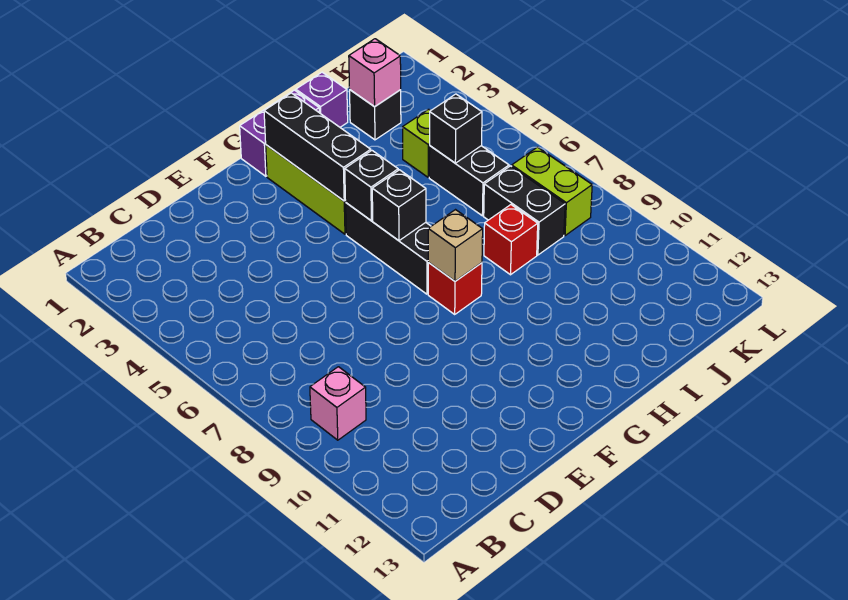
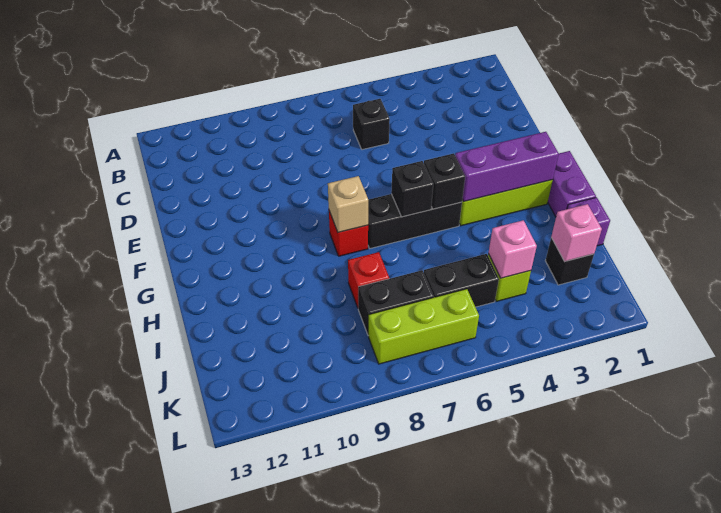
pink 1x1 brick [310,367,366,440] -> pink 1x1 brick moved to [488,220,537,278]
black 1x3 brick [264,93,371,201] -> purple 1x3 brick [455,132,559,201]
black 1x1 brick [430,94,482,163] -> black 1x1 brick moved to [353,99,390,150]
lime 1x2 brick [512,147,592,236] -> lime 1x3 brick [369,289,479,364]

